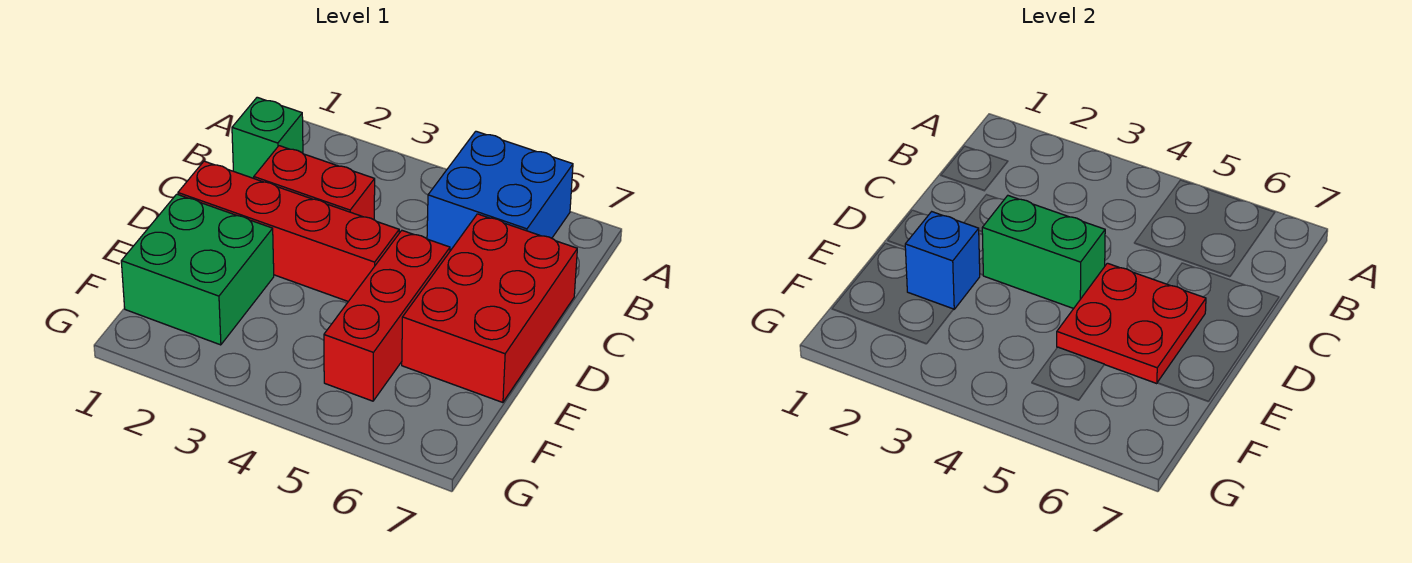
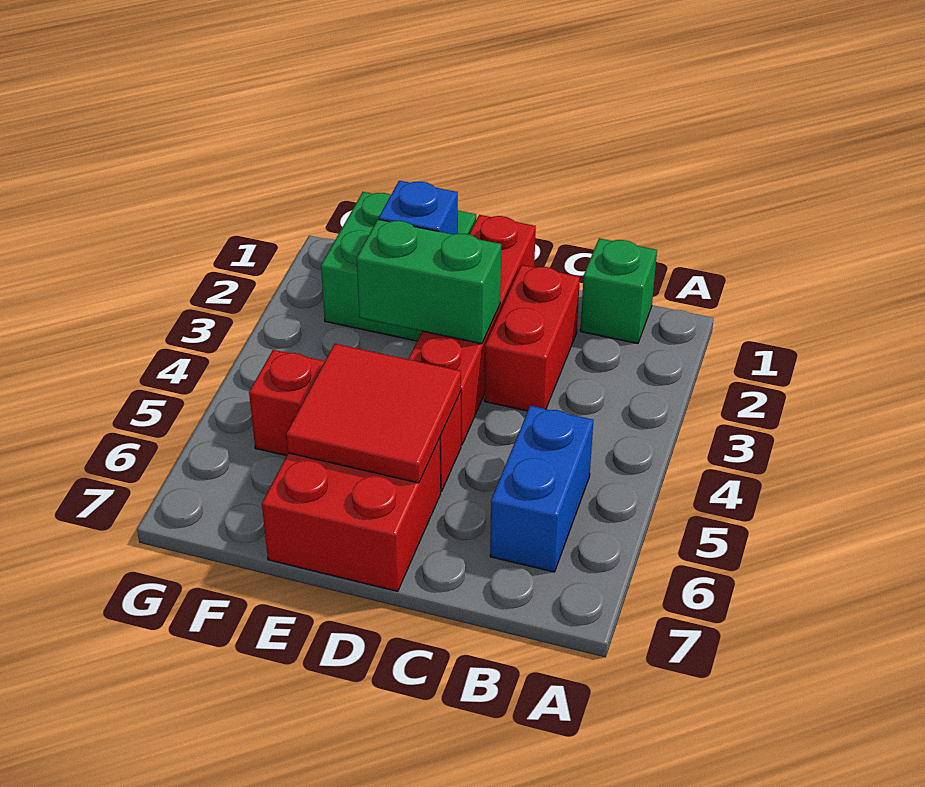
blue 2x2 brick [427,131,573,251] -> blue 1x2 brick [490,406,593,572]
red 2x3 brick [402,214,577,403] -> red 2x2 brick [262,438,441,591]
green 1x2 brick [982,196,1105,309] -> green 1x2 brick turned to [356,219,501,344]
red 2x2 plate [1057,263,1206,384] -> red 2x2 tile [286,344,461,483]

